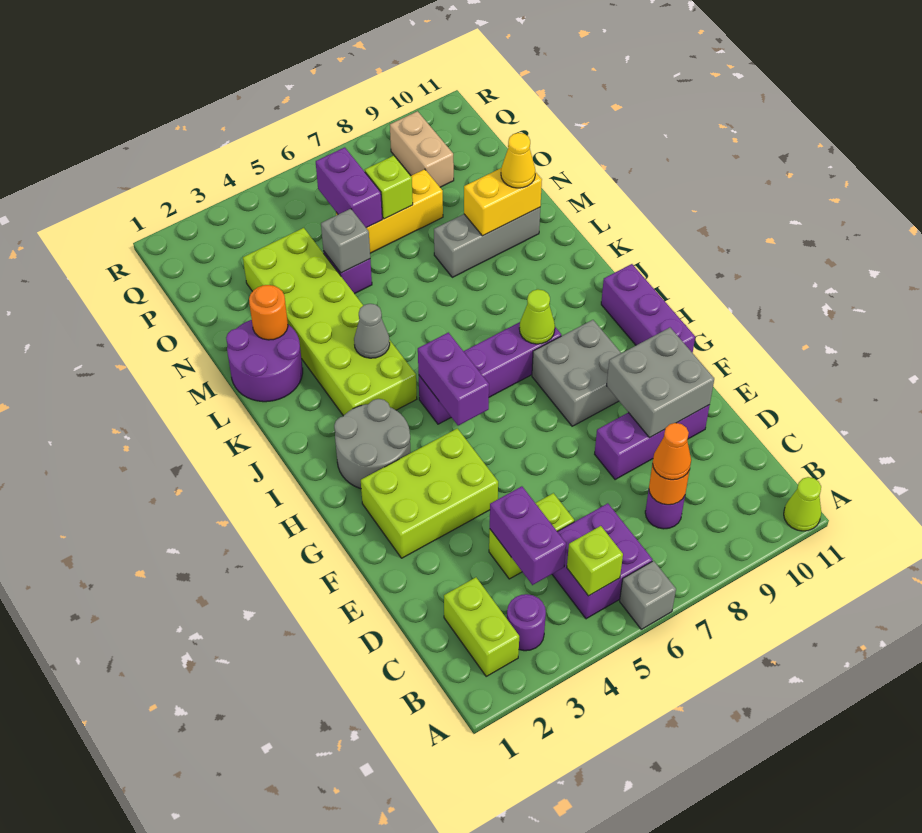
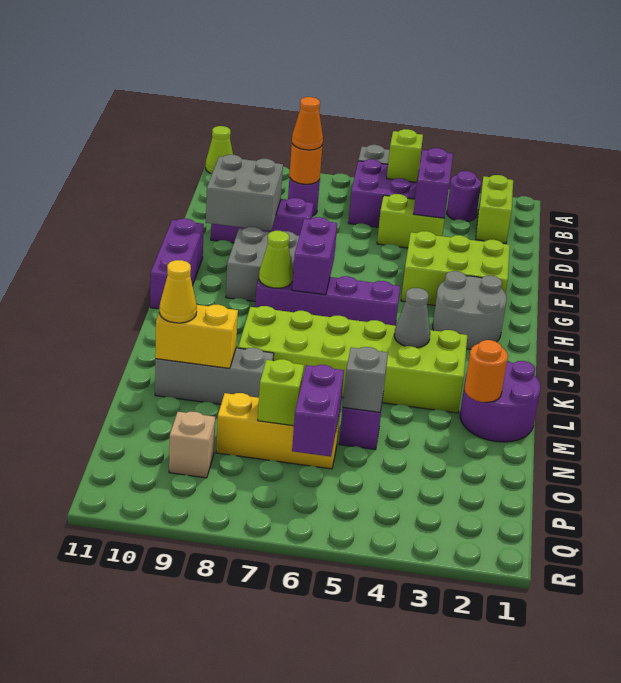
purple 1x2 brick [418,333,489,426] -> purple 1x2 brick moved to [292,217,337,295]
lime 2x6 brick [243,228,417,416] -> lime 2x6 brick turned to [238,306,467,413]
tan 1x2 brick [390,111,454,187] -> tan 1x1 brick [169,412,215,478]

